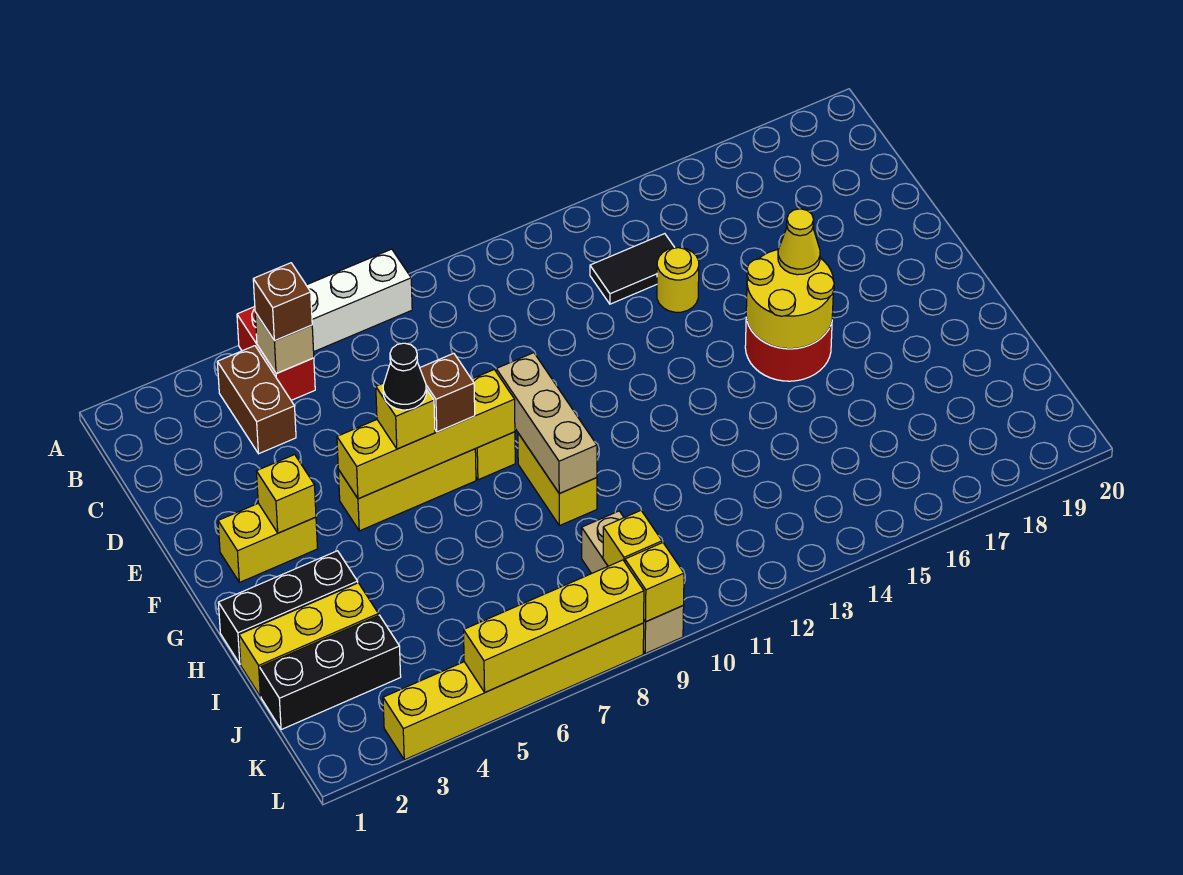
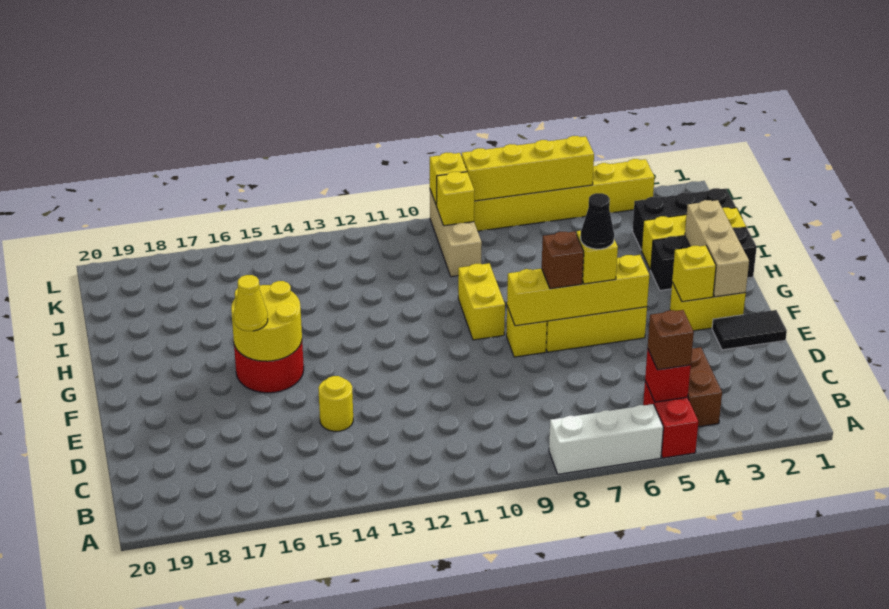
tan 1x1 brick [255,312,314,374] -> red 1x1 brick [645,348,691,402]
black 1x2 tile [590,234,675,304] -> black 1x2 tile moved to [712,310,787,350]
tan 1x3 brick [496,353,597,494] -> tan 1x3 brick moved to [685,200,749,297]

